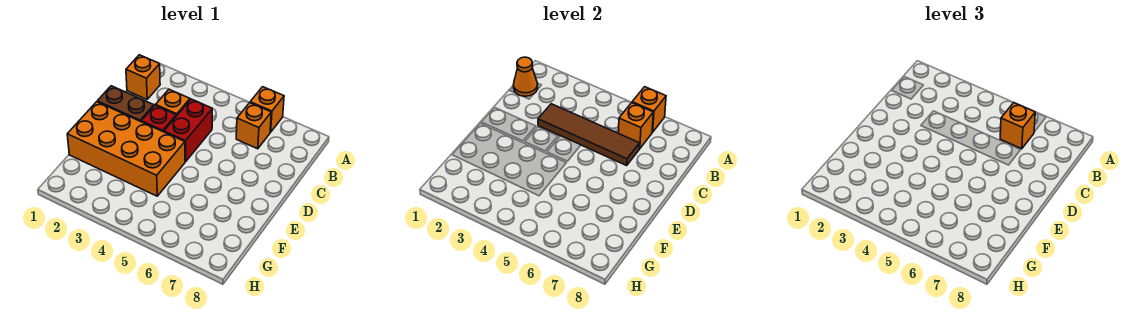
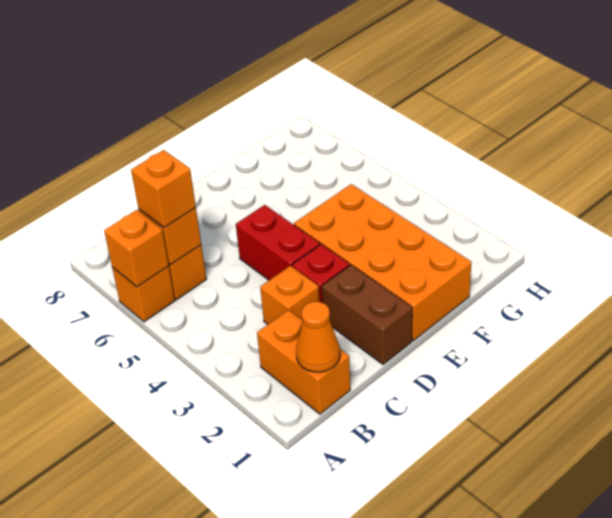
orange 1x1 brick [126,55,160,99] -> orange 1x2 brick [257,310,350,414]
brown 1x4 tile [538,104,640,165] -> none
red 1x2 brick [164,99,212,162] -> red 1x2 brick turned to [236,205,320,280]

